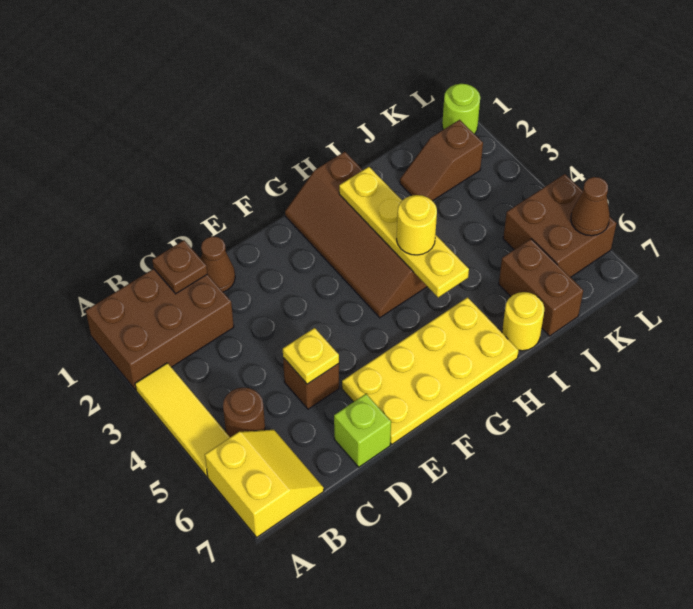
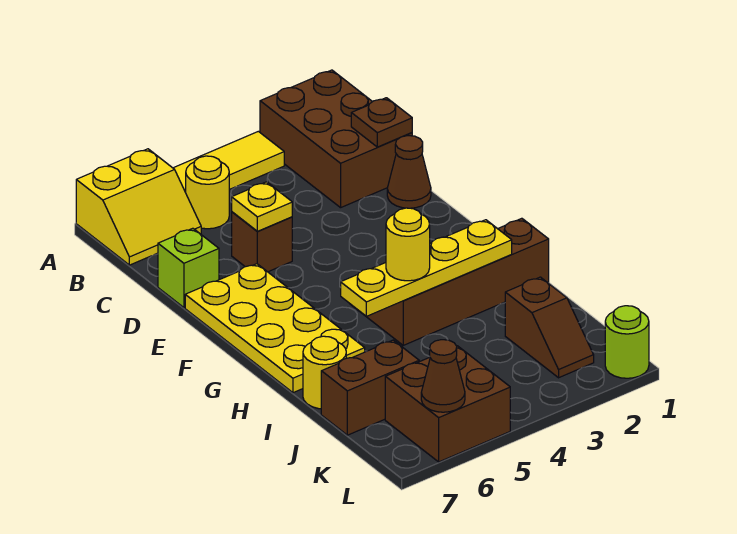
brown 1x1 round brick [223,387,265,437] -> yellow 1x1 round brick [186,156,229,229]
brown 1x2 slope [400,120,483,201] -> brown 1x2 slope turned to [505,277,594,378]

